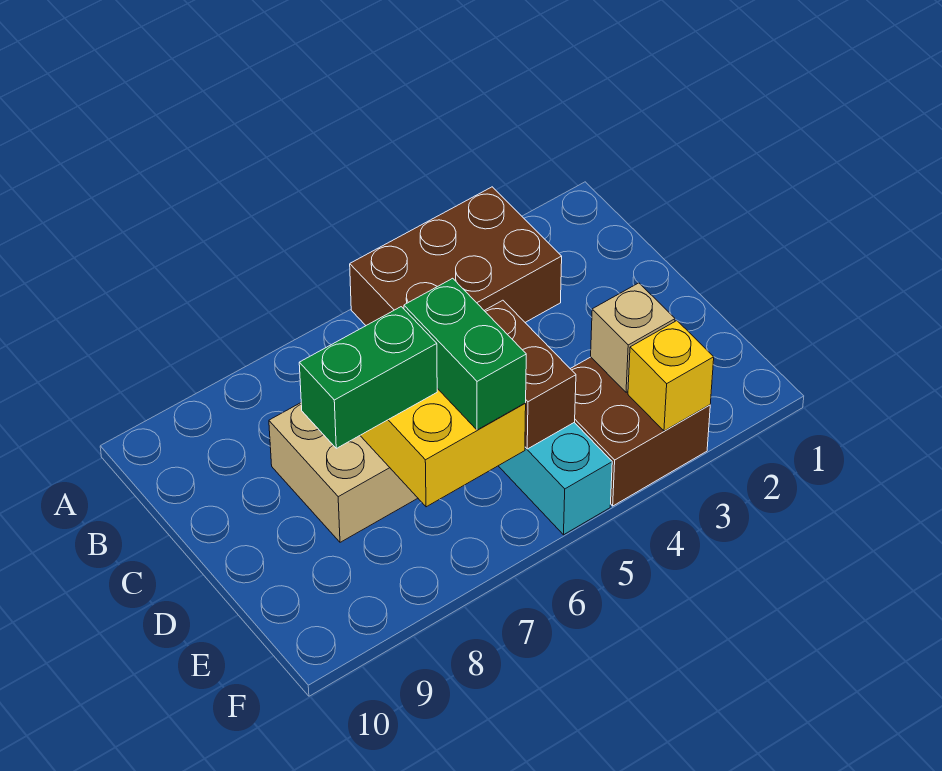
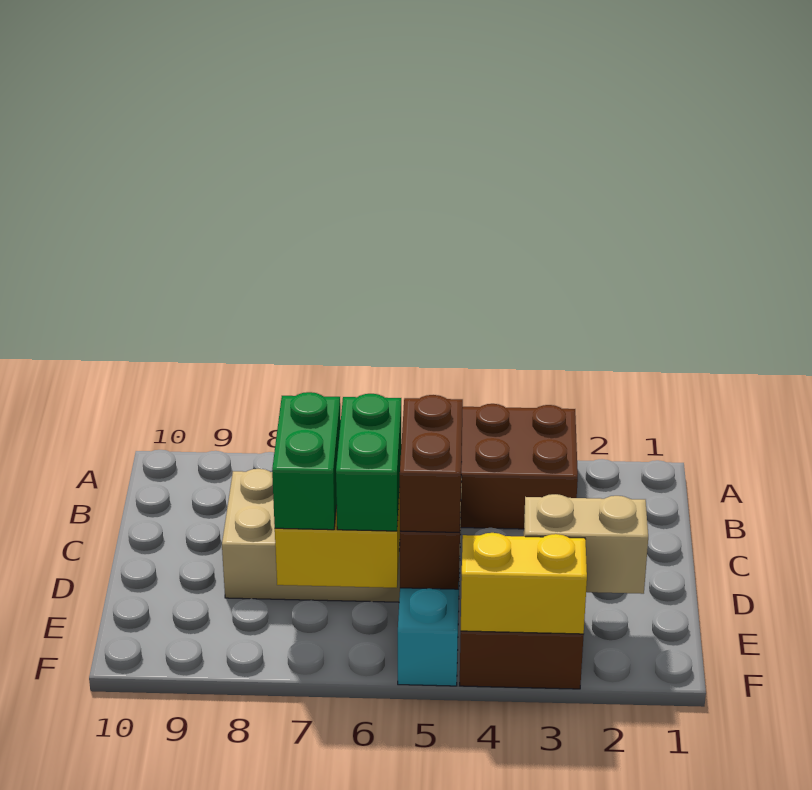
none -> brown 1x2 brick [400,395,463,532]
green 1x2 brick [299,307,437,448] -> green 1x2 brick turned to [272,392,341,530]
tan 1x1 brick [591,283,675,393] -> tan 1x2 brick [524,494,648,594]
yellow 1x1 brick [628,321,714,431] -> yellow 1x2 brick [461,533,587,634]

